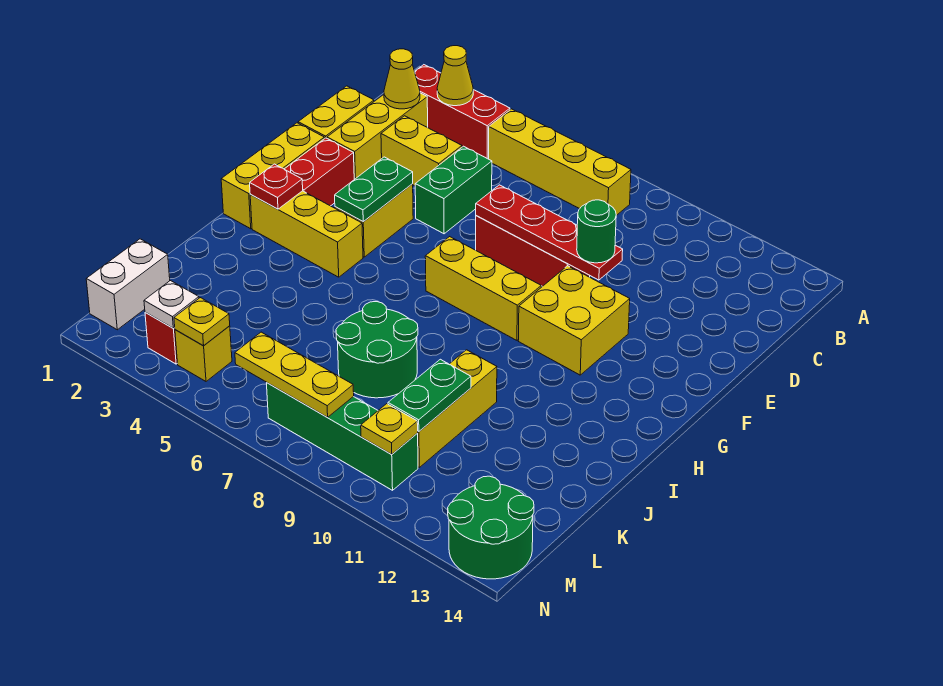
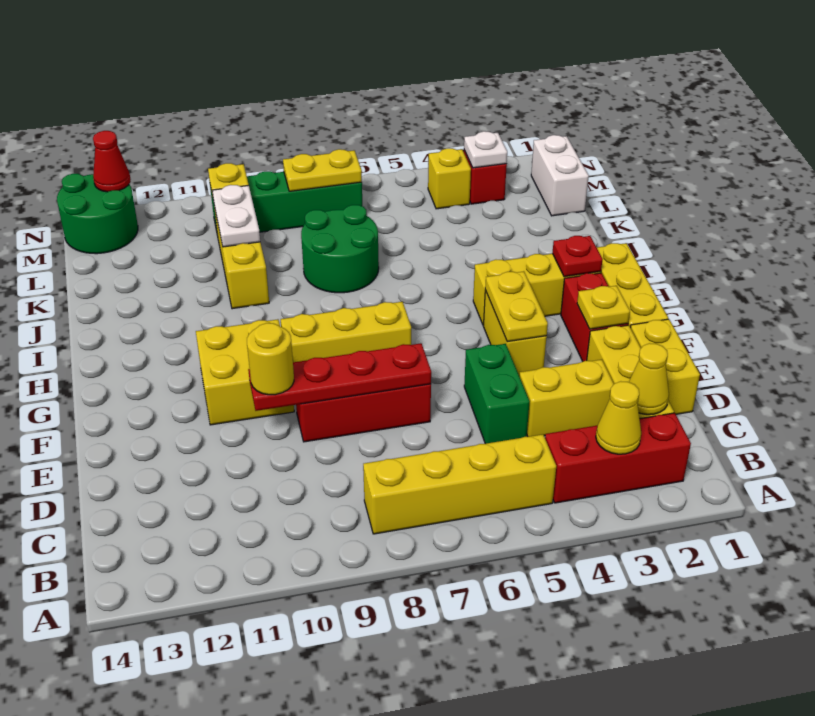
green 1x1 round brick [577,200,616,263] -> yellow 1x1 round brick [247,323,294,395]
green 1x2 plate [335,157,413,222] -> yellow 1x2 plate [485,271,548,342]
green 1x2 plate [388,359,471,431] -> white 1x2 plate [212,185,260,247]
yellow 1x1 plate [174,298,230,346] -> yellow 1x1 plate moved to [577,286,630,329]
yellow 1x3 plate [235,332,354,417] -> yellow 1x2 plate [283,149,362,191]
none -> red 1x1 cone [93,131,131,192]

